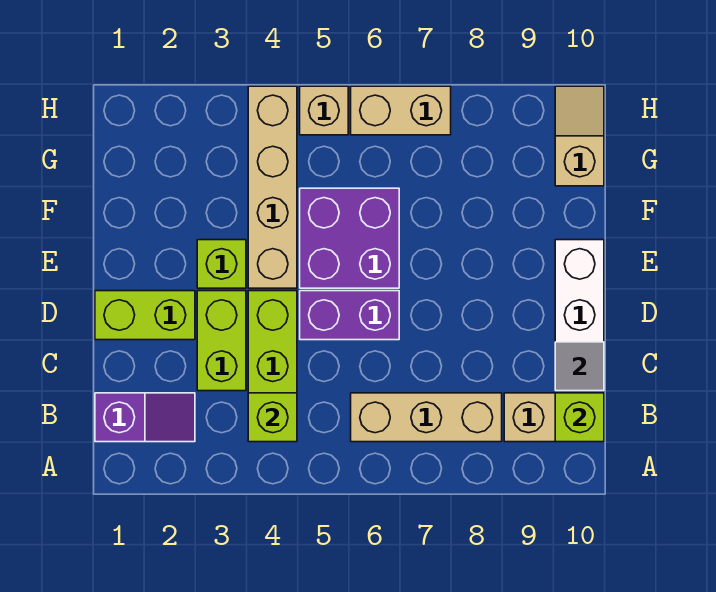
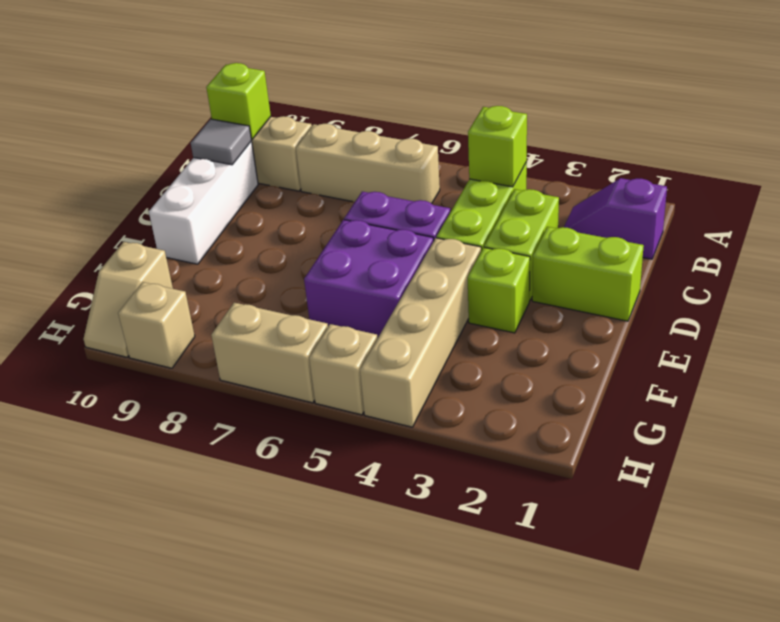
none -> tan 1x1 brick [118,282,195,368]

